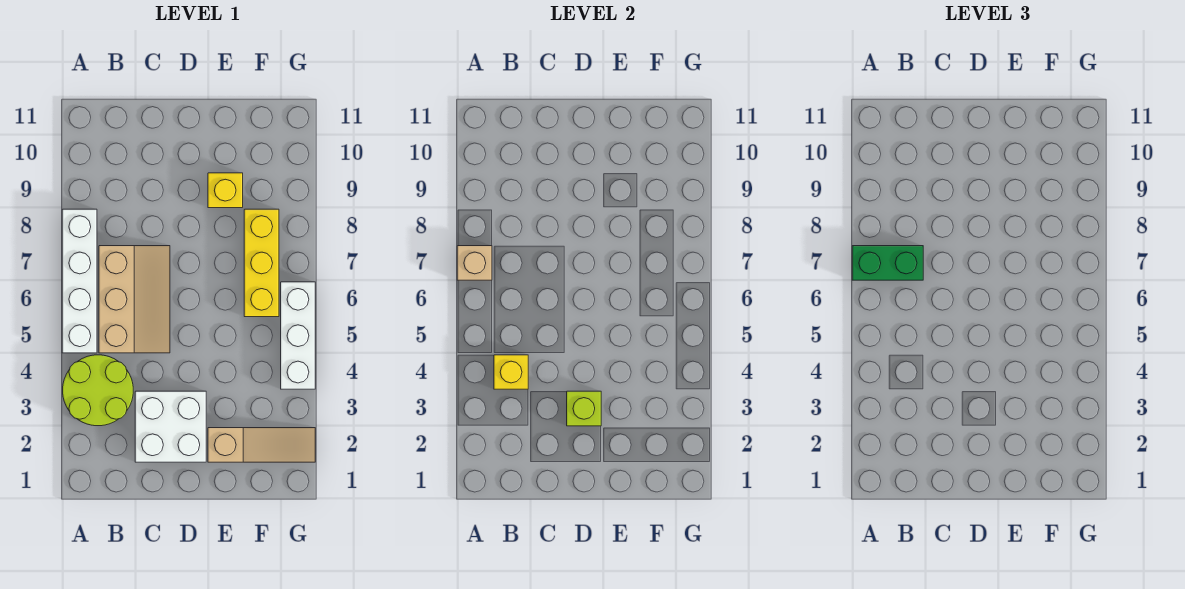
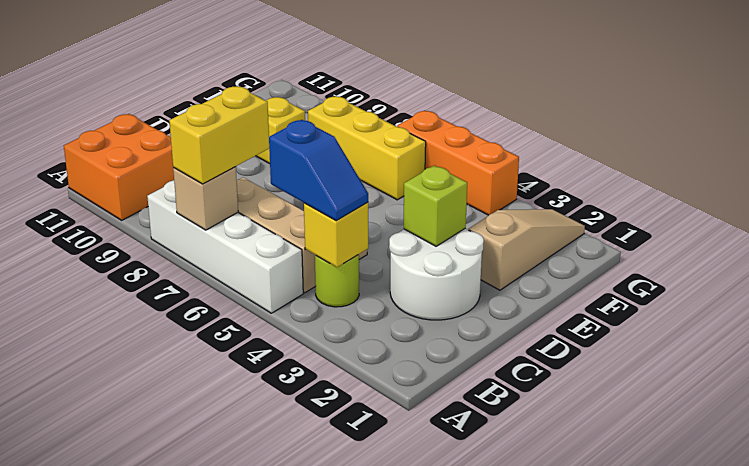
lime 2x2 round brick [63,355,133,426] -> lime 1x1 round brick [315,254,359,307]
green 1x2 brick [852,246,923,280] -> yellow 1x2 brick [169,86,269,184]
none -> orange 2x2 brick [64,114,174,220]
none -> blue 1x2 slope [269,120,368,221]
white 2x2 brick [135,391,206,462] -> white 2x2 round brick [389,228,484,320]
white 1x3 brick [281,282,315,389] -> orange 1x3 brick [397,111,519,215]

